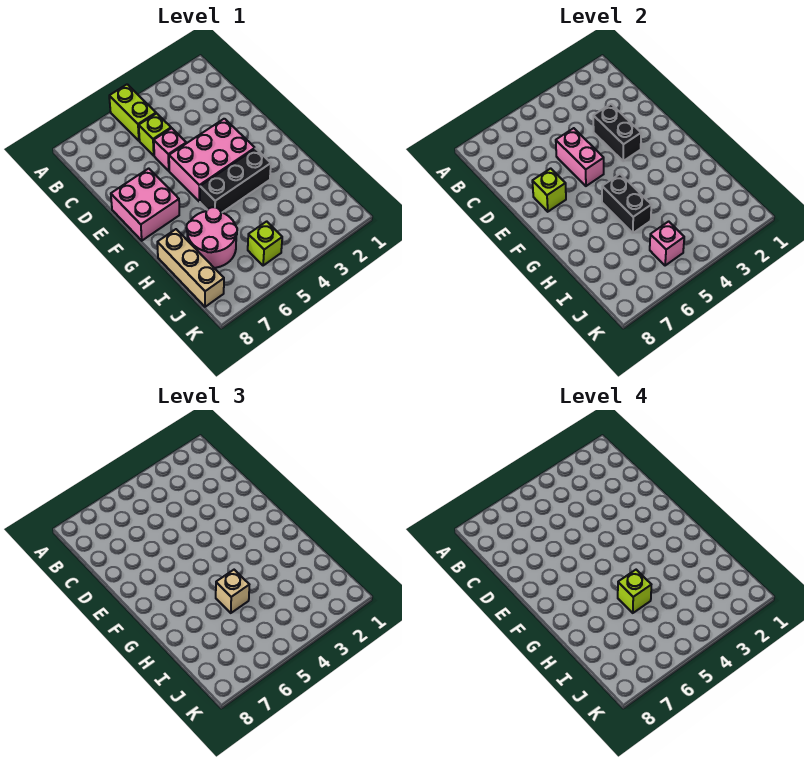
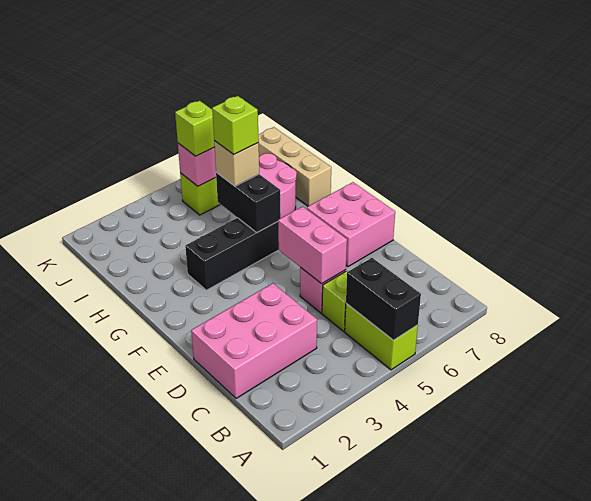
black 1x2 brick [593,104,641,161] -> black 1x2 brick moved to [346,258,421,340]
pink 2x3 brick [169,119,255,202] -> pink 2x3 brick moved to [191,283,317,398]
lime 1x1 brick [532,168,566,212] -> lime 1x1 brick moved to [175,101,214,156]

